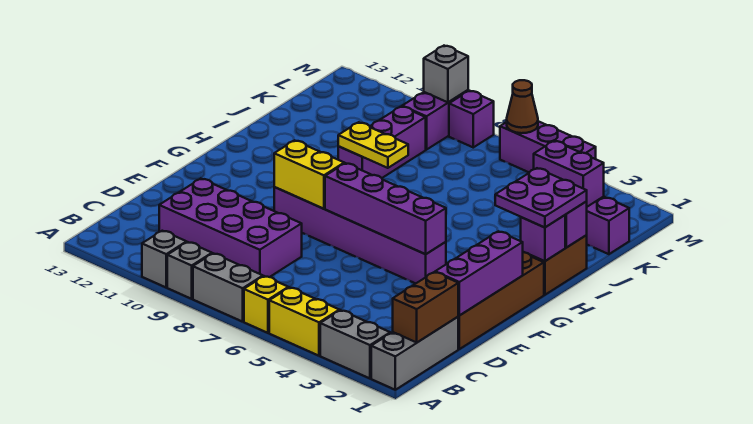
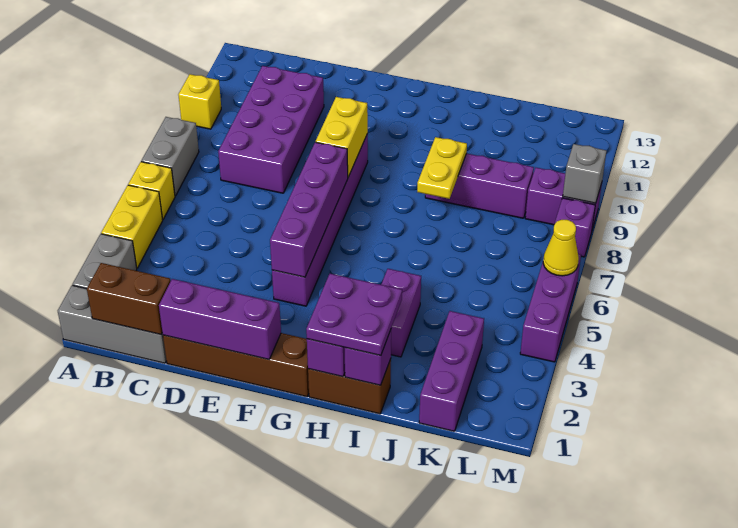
grey 1x1 brick [167,242,212,299] -> none
grey 1x1 brick [142,231,187,287] -> yellow 1x1 brick [178,74,221,129]
purple 1x2 brick [534,141,604,207] -> purple 1x2 brick moved to [381,269,421,357]
brown 1x1 cone [507,80,538,133] -> yellow 1x1 cone [543,220,579,276]

